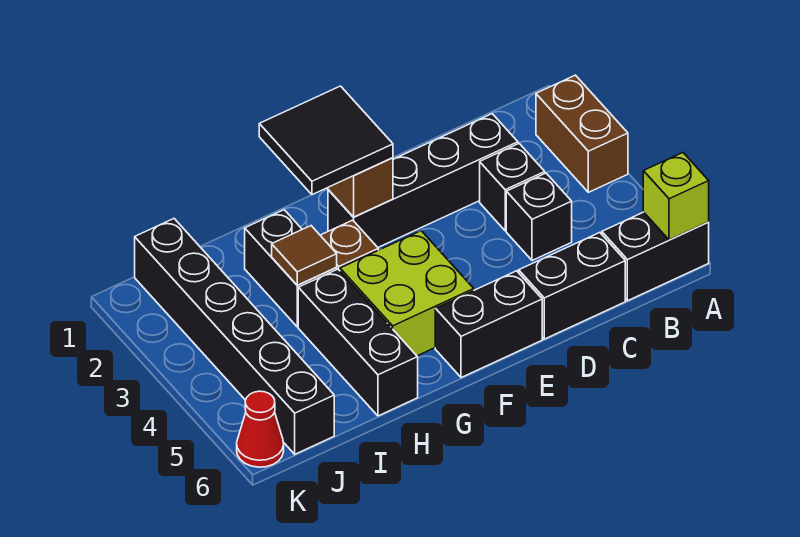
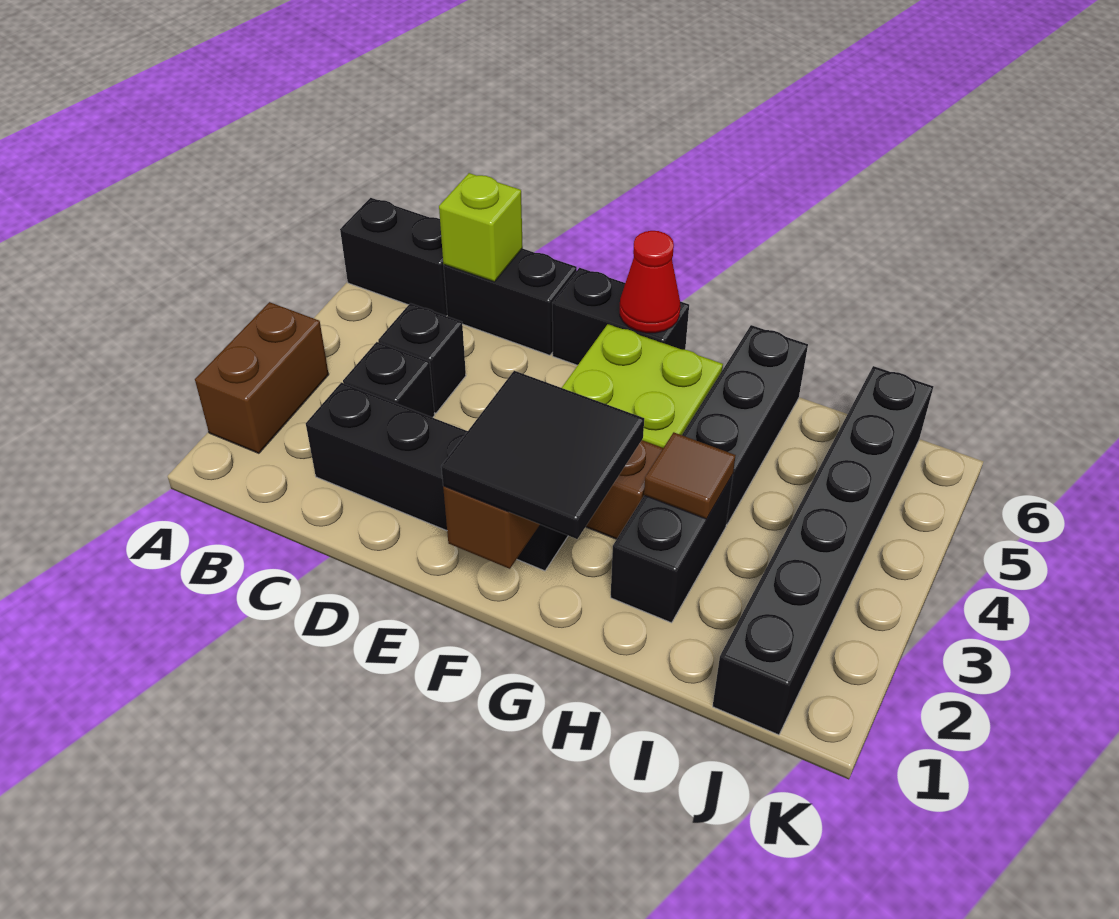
lime 1x1 brick [643,153,709,240] -> lime 1x1 brick moved to [439,173,523,282]
red 1x1 cone [237,391,284,467] -> red 1x1 cone moved to [620,231,680,333]

